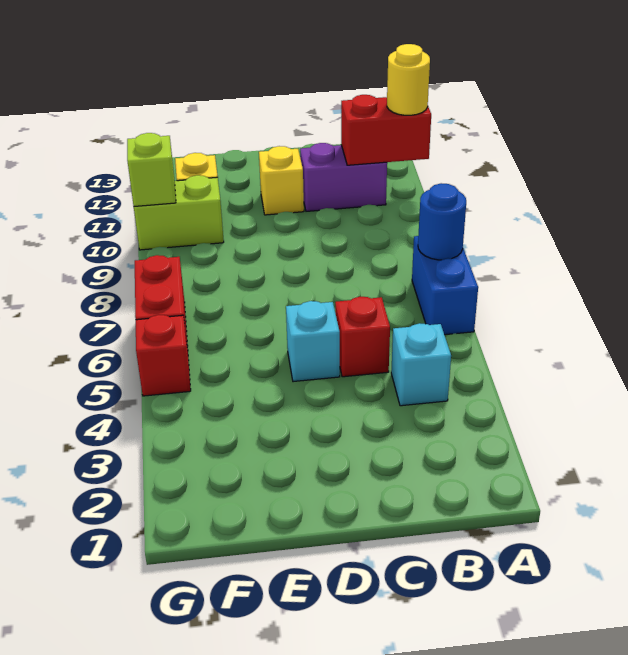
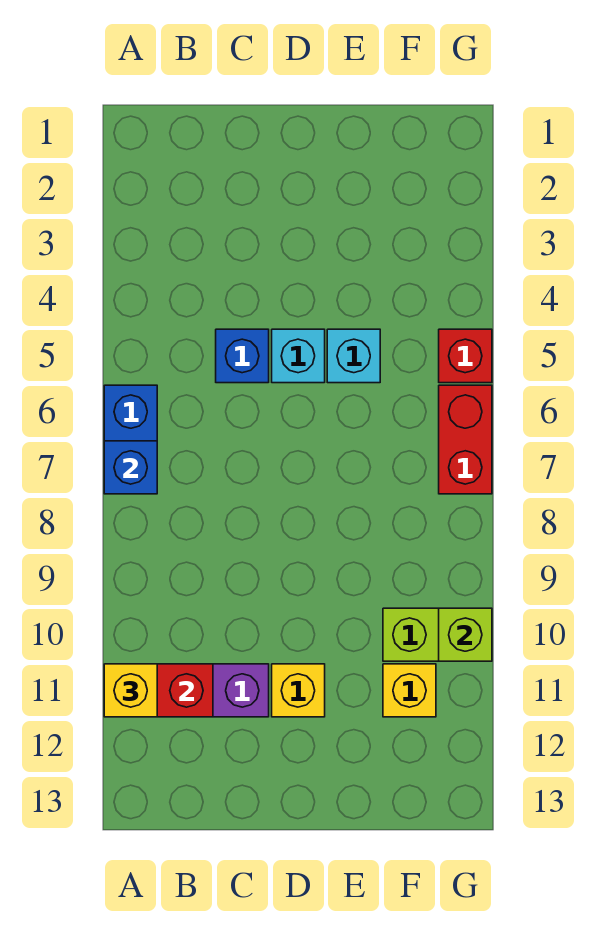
blue 1x1 round brick [418,183,466,260] -> blue 1x1 brick [104,441,157,494]
yellow 1x1 round brick [387,44,430,115] -> yellow 1x1 brick [104,664,157,717]
cyan 1x1 brick [391,323,451,406] -> cyan 1x1 brick moved to [327,329,380,383]
red 1x1 brick [335,297,390,377] -> blue 1x1 brick [216,329,269,383]

